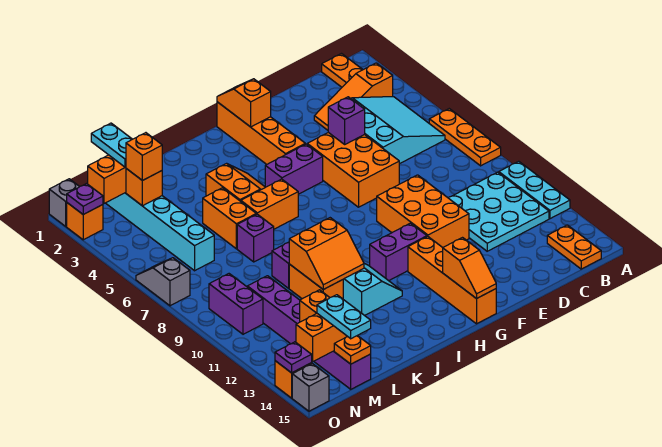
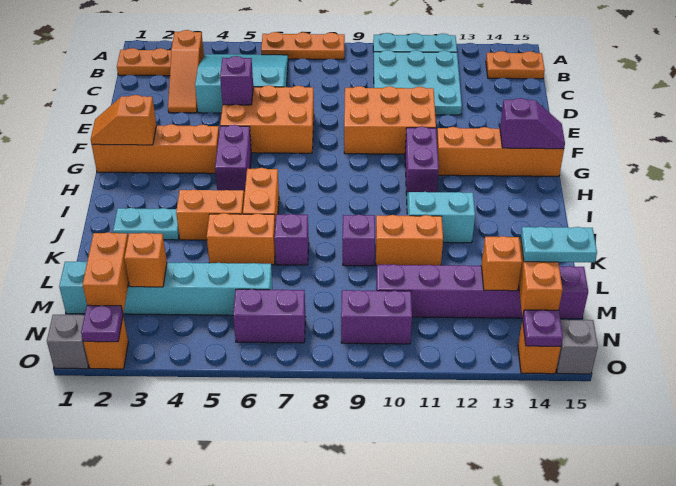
orange 1x2 slope [443,238,496,299] -> purple 1x2 slope [500,98,565,149]
orange 2x2 slope [289,218,364,289] -> none
cyan 1x2 plate [91,123,132,167] -> cyan 1x2 plate moved to [113,208,179,240]
orange 1x1 brick [126,133,162,181] -> none
orange 1x1 plate [334,336,371,364] -> none
none -> purple 1x2 brick [233,289,306,343]
grey 1x2 slope [136,258,190,306] -> none

